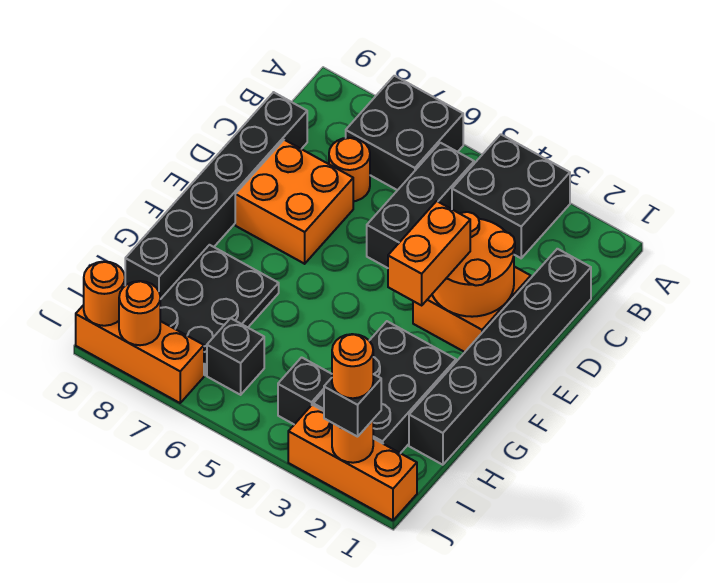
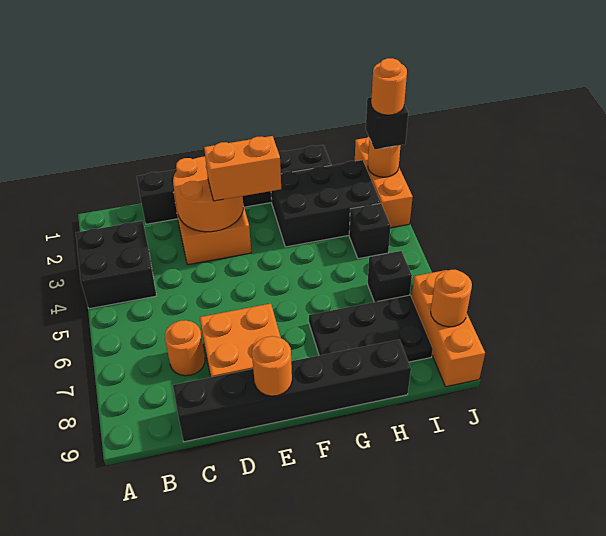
black 2x2 brick [346,76,463,190] -> none
black 1x3 brick [367,143,474,268] -> none
orange 1x1 round brick [84,262,125,326] -> orange 1x1 round brick moved to [252,336,292,396]

